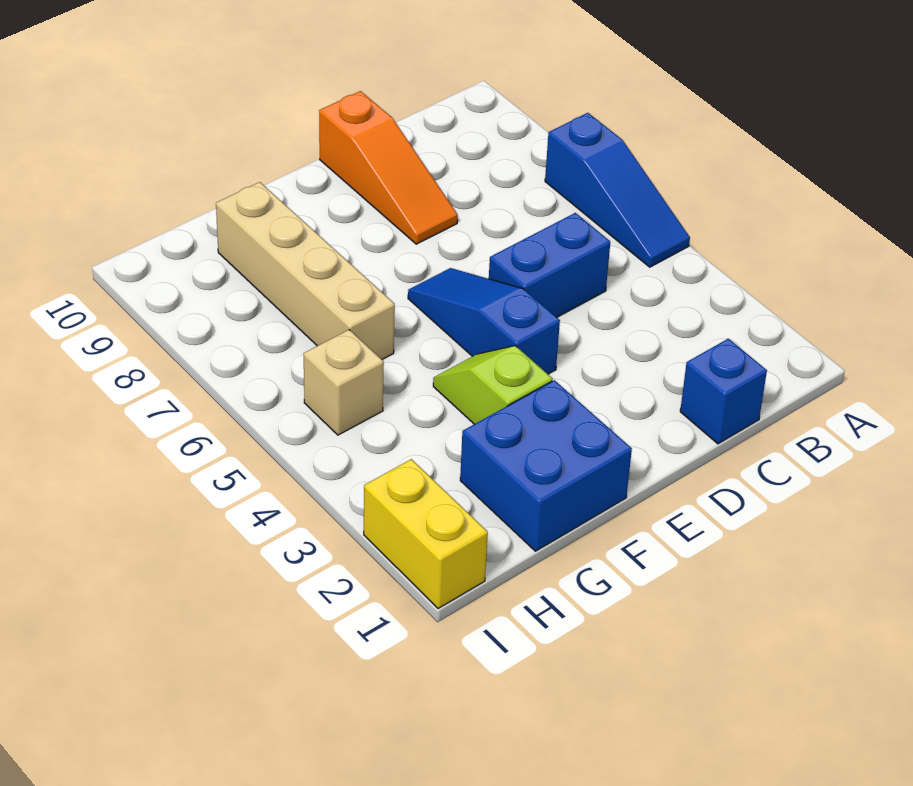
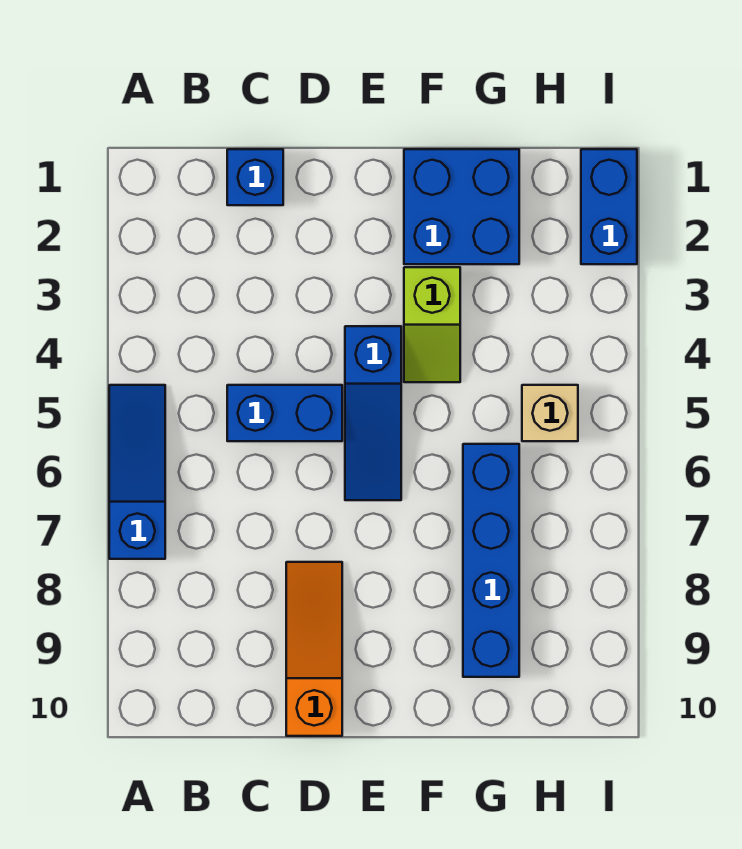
tan 1x4 brick [216,182,395,359] -> blue 1x4 brick [463,444,519,677]
yellow 1x2 brick [364,459,488,609] -> blue 1x2 brick [581,149,637,264]

